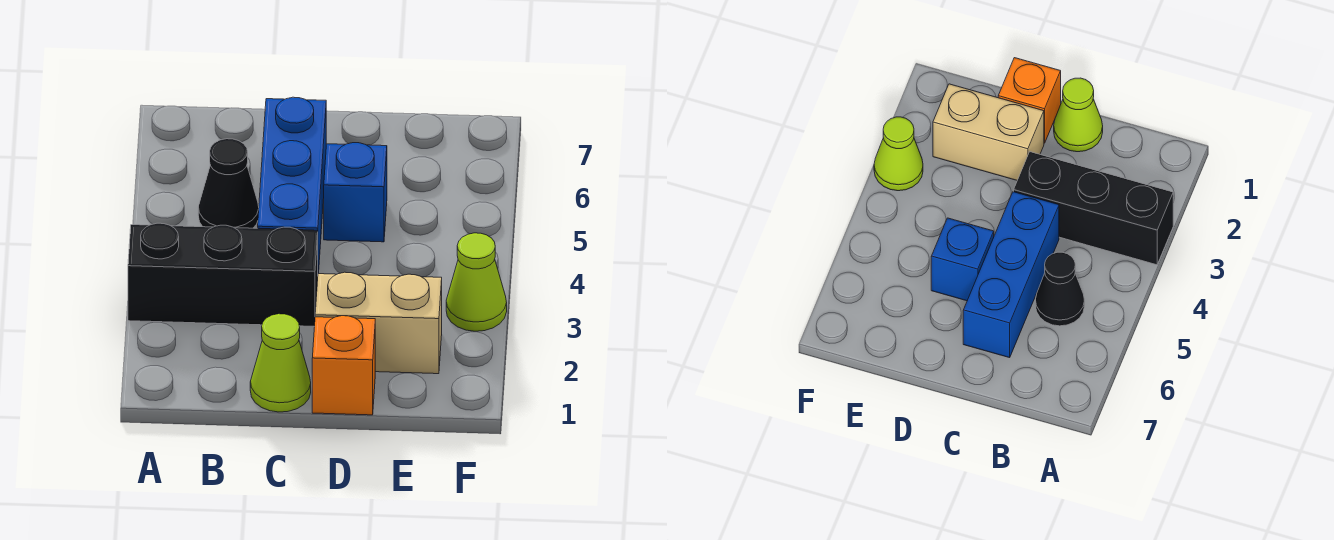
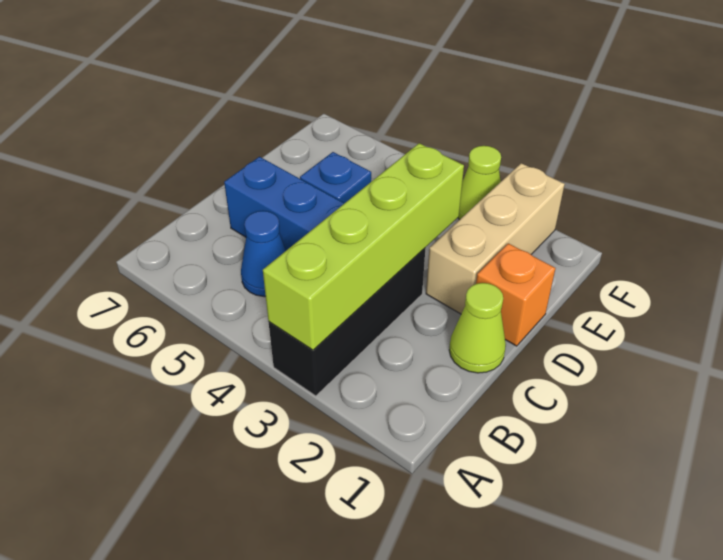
none -> lime 1x4 brick [263,143,464,350]
black 1x1 cone [198,139,259,228] -> blue 1x1 cone [241,211,286,297]
tan 1x2 brick [315,272,442,374] -> tan 1x3 brick [426,163,565,314]

